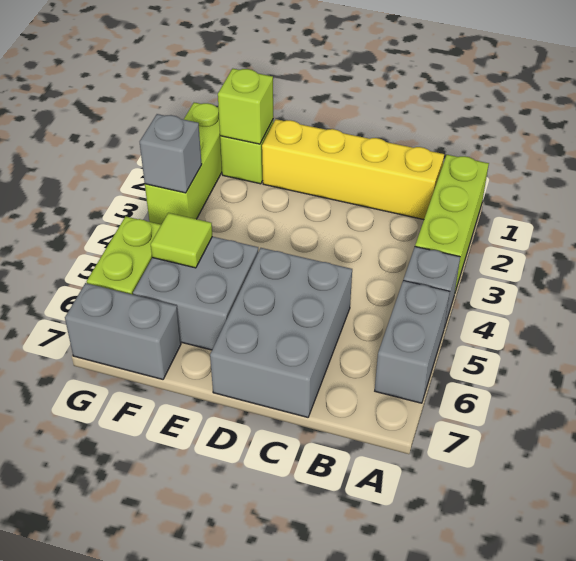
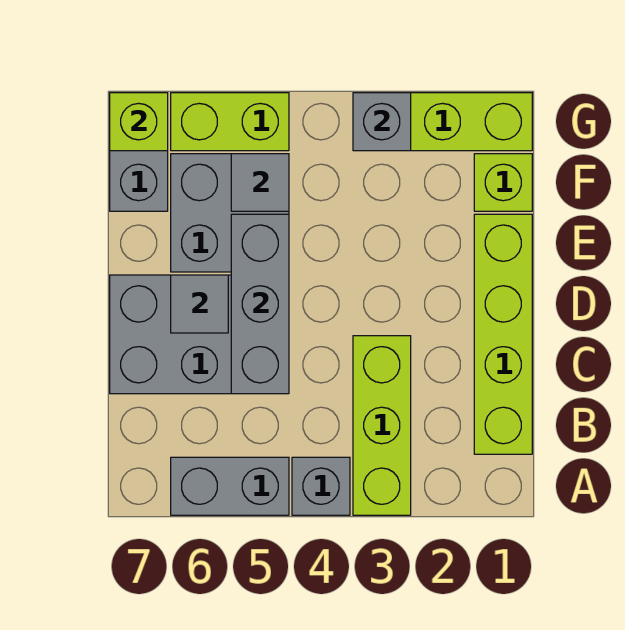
lime 1x3 brick [415,155,489,291] -> lime 1x3 brick turned to [353,336,411,515]
yellow 1x4 brick [262,119,444,220] -> lime 1x4 brick [474,214,532,454]
none -> grey 1x3 brick [231,214,289,394]
none -> grey 1x1 tile [171,275,228,333]
lime 1x1 brick [218,69,273,144] -> lime 1x1 brick moved to [110,93,168,151]
lime 1x1 tile [151,213,212,268] -> grey 1x1 tile [231,154,289,211]

